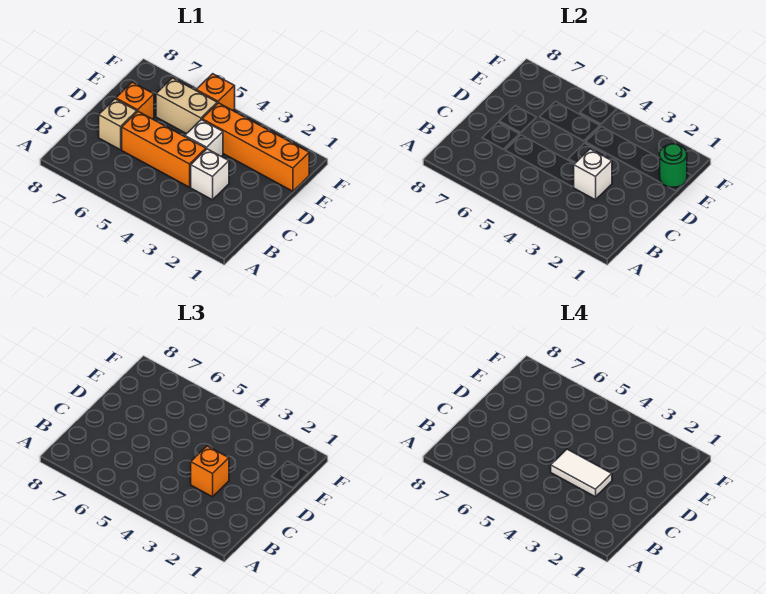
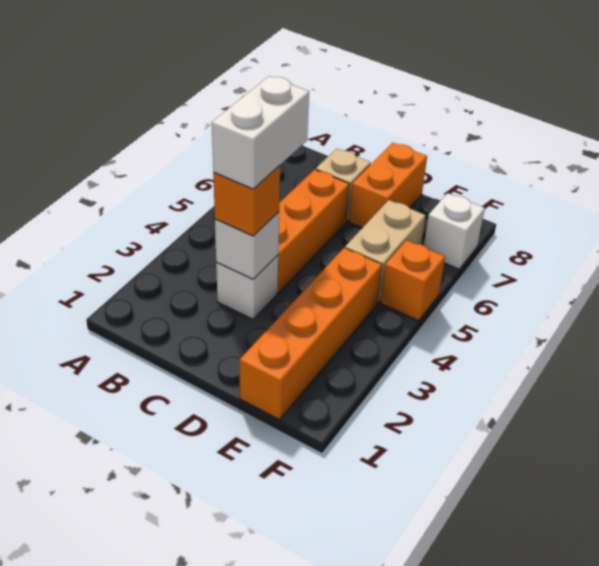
white 1x2 tile [551,449,612,497] -> white 1x2 brick [212,76,309,189]
white 1x1 brick [185,120,223,156] -> white 1x1 brick moved to [424,193,485,269]
orange 1x1 brick [116,82,154,119] -> orange 1x2 brick [349,143,427,228]
green 1x1 round brick [660,144,687,187] -> none

